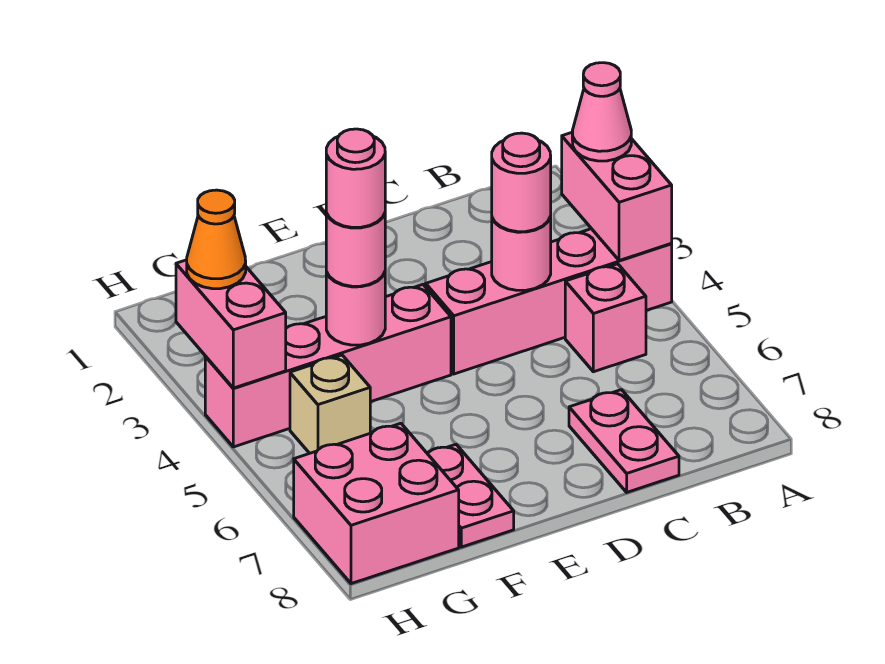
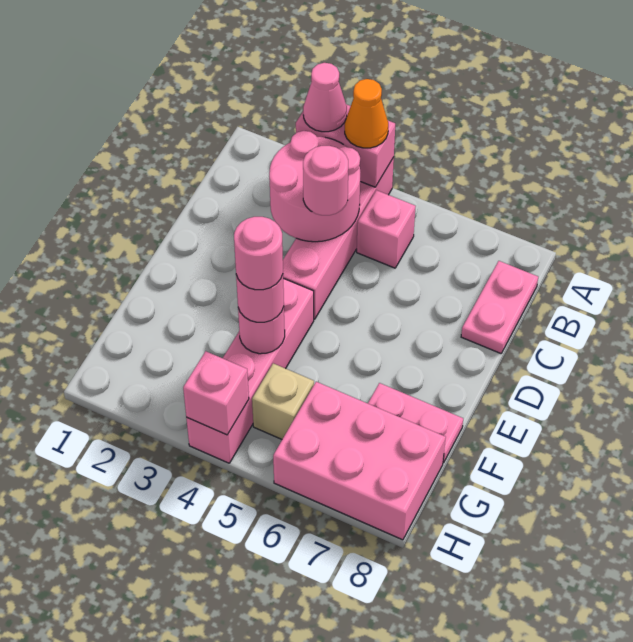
pink 1x1 round brick [492,216,551,290] -> pink 2x2 round brick [269,131,360,242]
pink 1x2 plate [569,390,679,492] -> pink 1x2 plate turned to [461,261,538,353]
pink 2x2 brick [294,423,459,584] -> pink 2x3 brick [273,382,446,540]
pink 1x2 brick [176,260,286,388] -> pink 1x1 brick [183,351,249,435]
orange 1x1 cone [187,190,246,289] -> orange 1x1 cone moved to [345,79,388,148]

